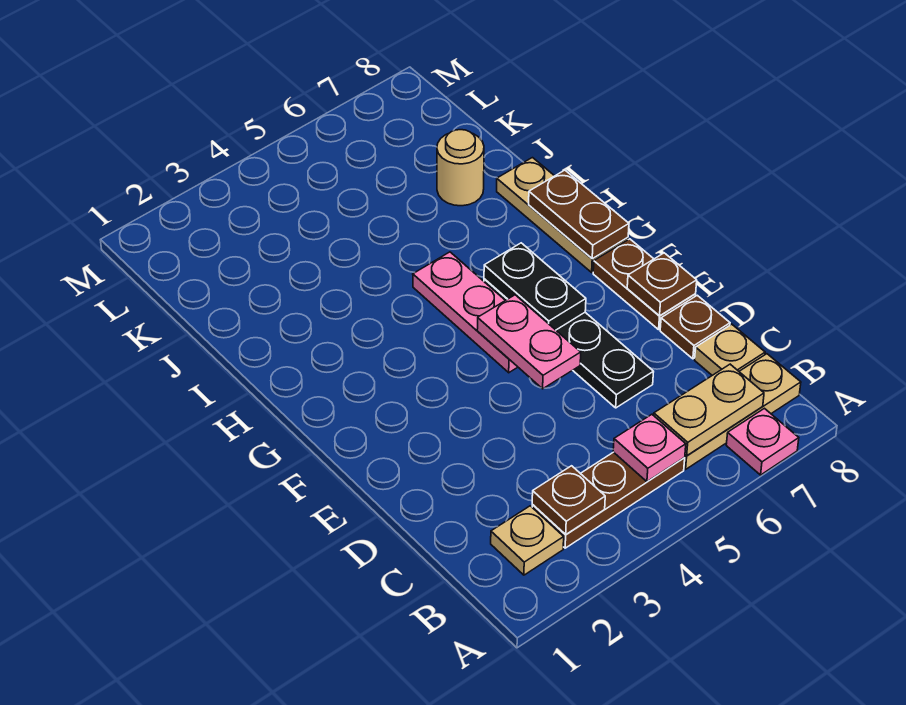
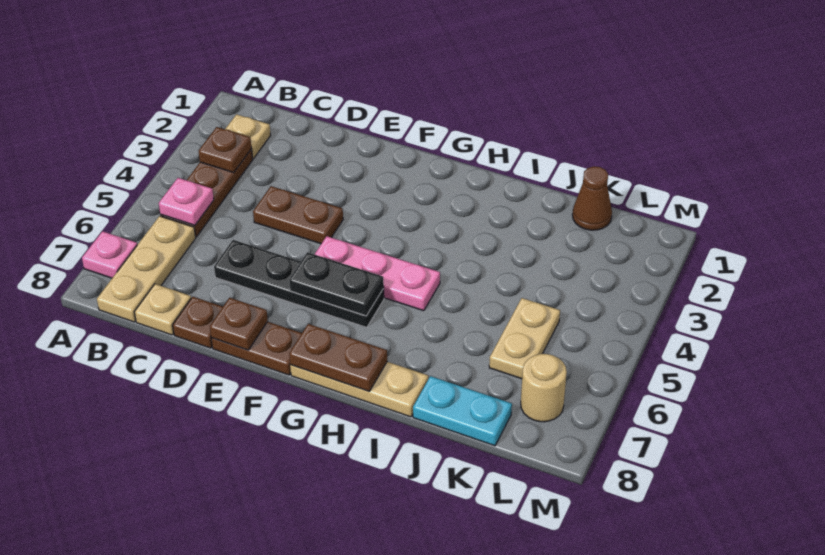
tan 1x2 plate [654,364,764,456] -> tan 1x2 plate moved to [489,298,560,379]
none -> brown 1x2 plate [253,186,343,244]
pink 1x2 plate [477,295,581,389] -> none
tan 1x1 round brick [437,130,484,206] -> tan 1x1 round brick moved to [521,354,567,422]
none -> cyan 1x2 plate [413,376,512,446]
none -> brown 1x1 cone [573,166,612,230]

